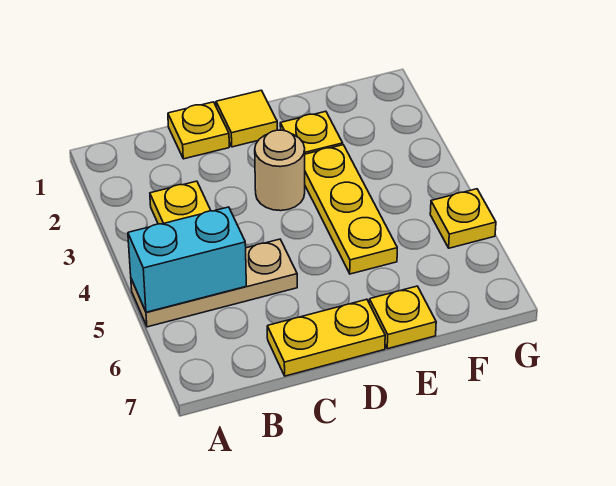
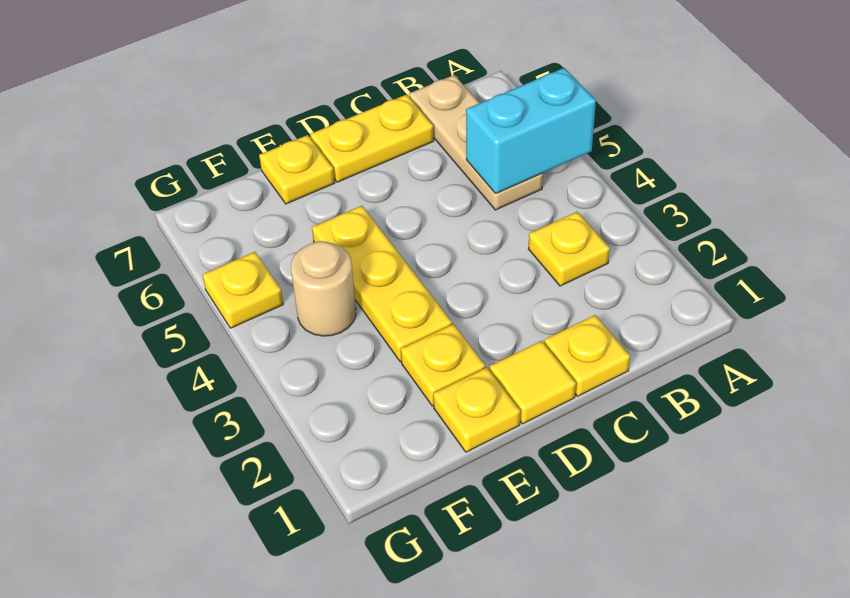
tan 1x3 plate [131,239,297,327] -> tan 1x3 plate turned to [409,75,543,210]
tan 1x1 round brick [255,130,305,211] -> tan 1x1 round brick moved to [291,241,356,336]
none -> yellow 1x1 plate [433,367,520,452]

